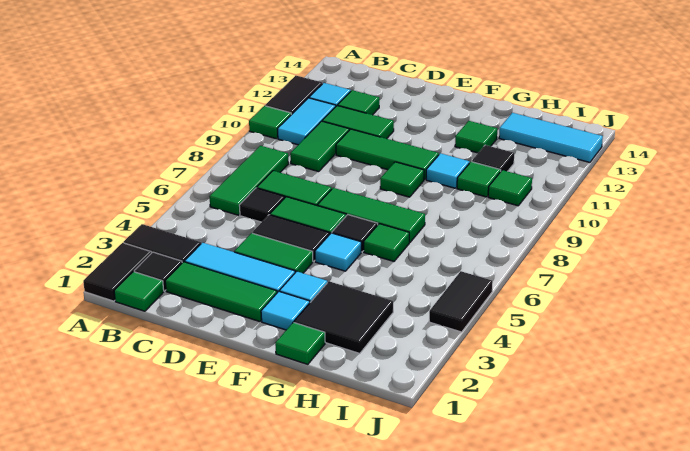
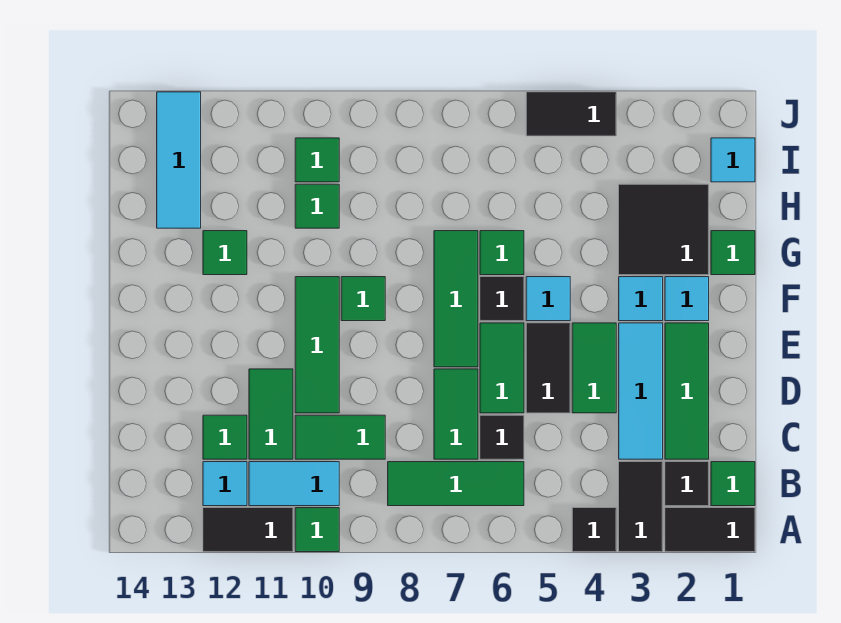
cyan 1x1 tile [426,153,469,188] -> cyan 1x1 tile moved to [711,138,755,182]
black 1x1 tile [472,145,514,171] -> black 1x1 tile moved to [572,508,616,552]

